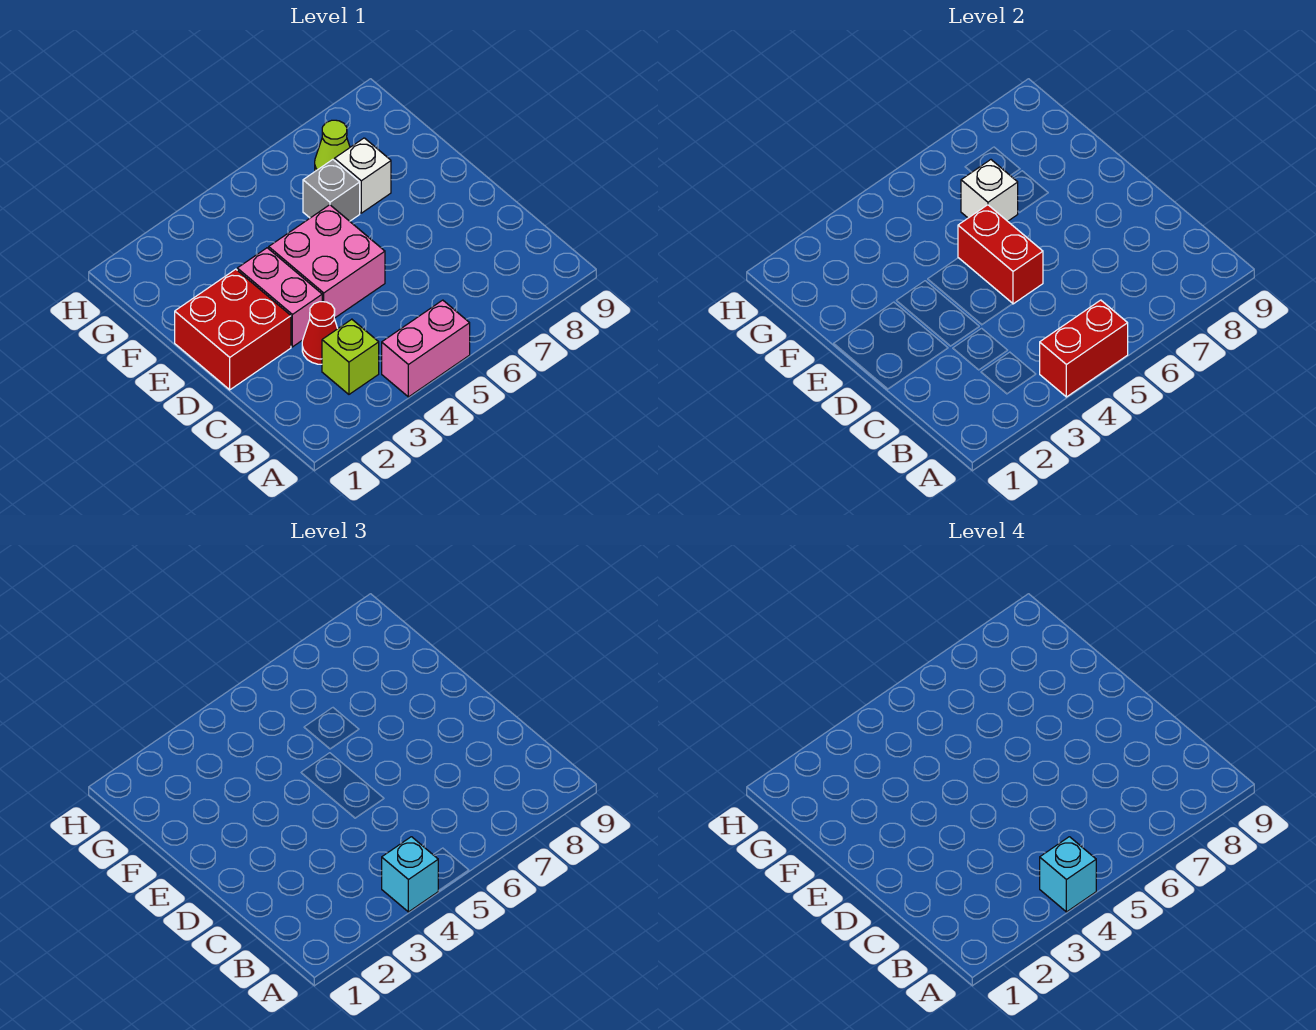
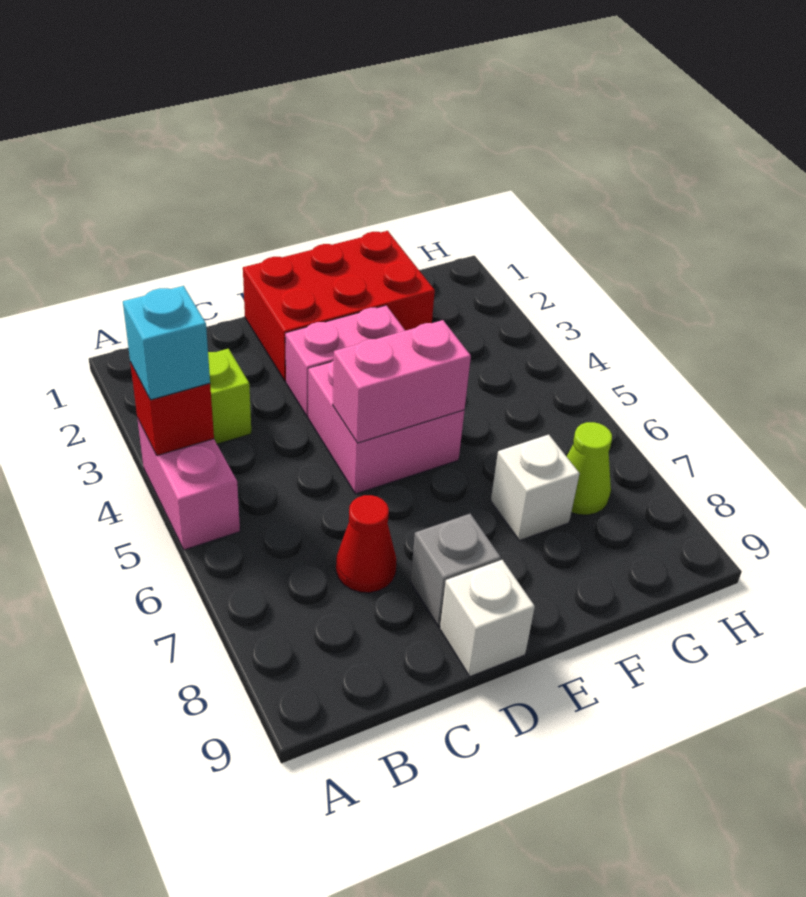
red 1x2 brick [1040,300,1128,397] -> red 1x1 brick [130,362,214,456]
cyan 1x1 brick [1040,837,1096,912] -> none
red 1x1 cone [302,302,338,364] -> red 1x1 cone moved to [336,495,396,593]
red 2x2 brick [175,269,291,390] -> red 2x3 brick [243,231,435,382]
red 1x2 brick [958,205,1043,304] -> pink 1x2 brick [333,320,471,443]
grey 1x1 brick [303,160,360,221] -> grey 1x1 brick moved to [411,514,501,627]
white 1x1 brick [961,160,1018,221] -> white 1x1 brick moved to [440,560,535,676]

